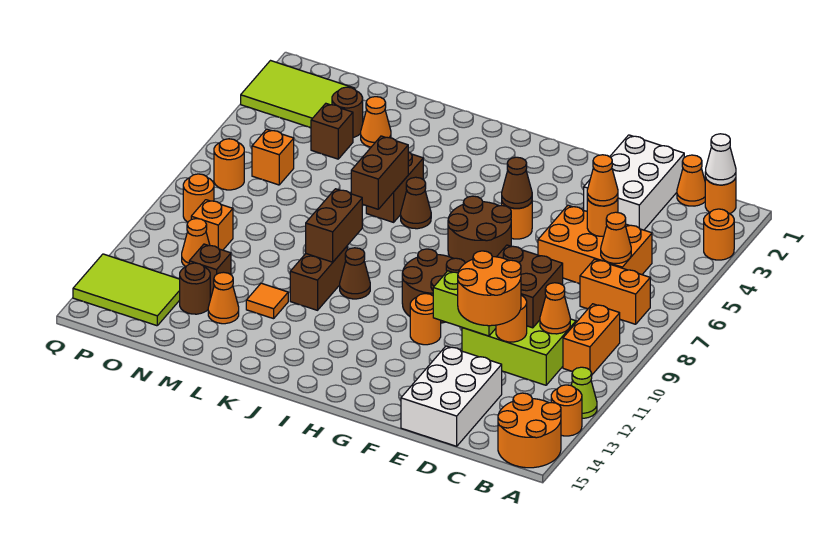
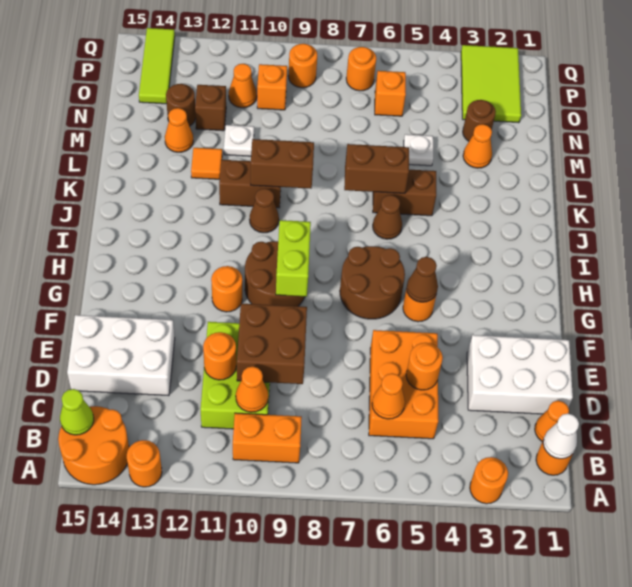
lime 1x1 cone [571,367,597,418] -> lime 1x1 cone moved to [60,389,94,435]
orange 1x2 brick [580,259,650,324] -> none
orange 1x1 cone [587,155,618,206] -> none
orange 2x2 round brick [458,251,521,326] -> none
lime 1x2 brick [433,271,496,336] -> lime 1x2 brick moved to [276,220,311,297]
none -> white 1x1 plate [404,134,433,166]
none -> white 1x1 plate [224,125,254,156]
brown 1x1 brick [311,104,353,159] -> none
lime 2x3 tile [73,254,180,326] -> lime 1x3 tile [139,28,175,104]

